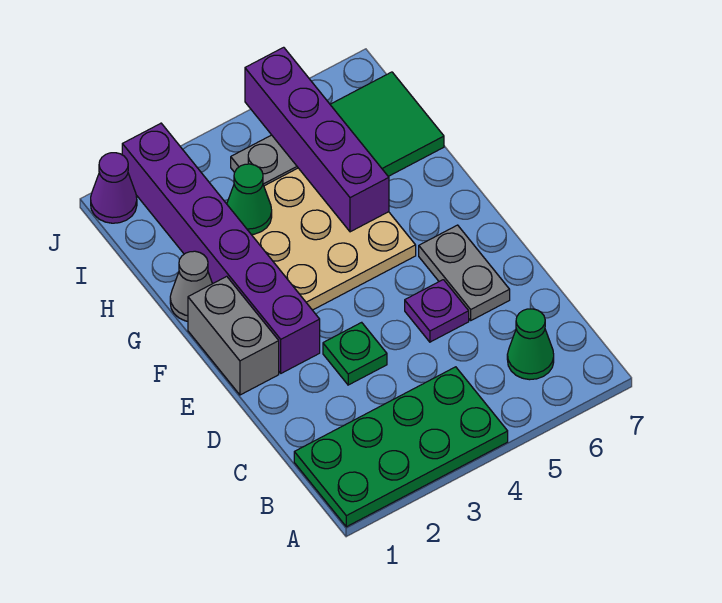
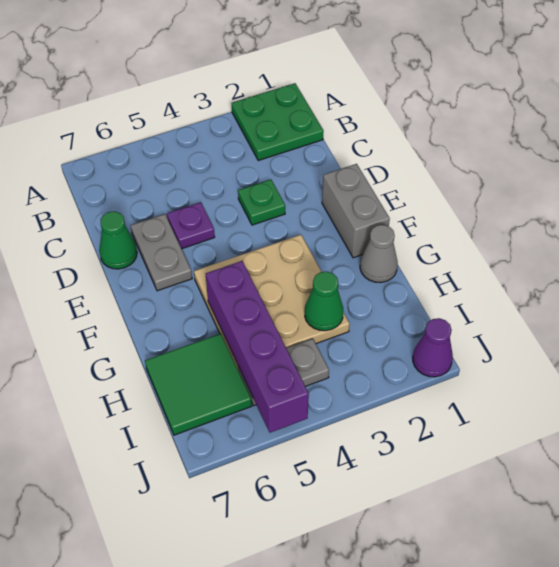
green 2x4 plate [294,367,508,527] -> green 2x2 plate [232,83,324,161]
green 1x1 cone [507,309,554,380] -> green 1x1 cone moved to [99,211,137,269]
purple 1x6 brick [122,123,320,373] -> none

